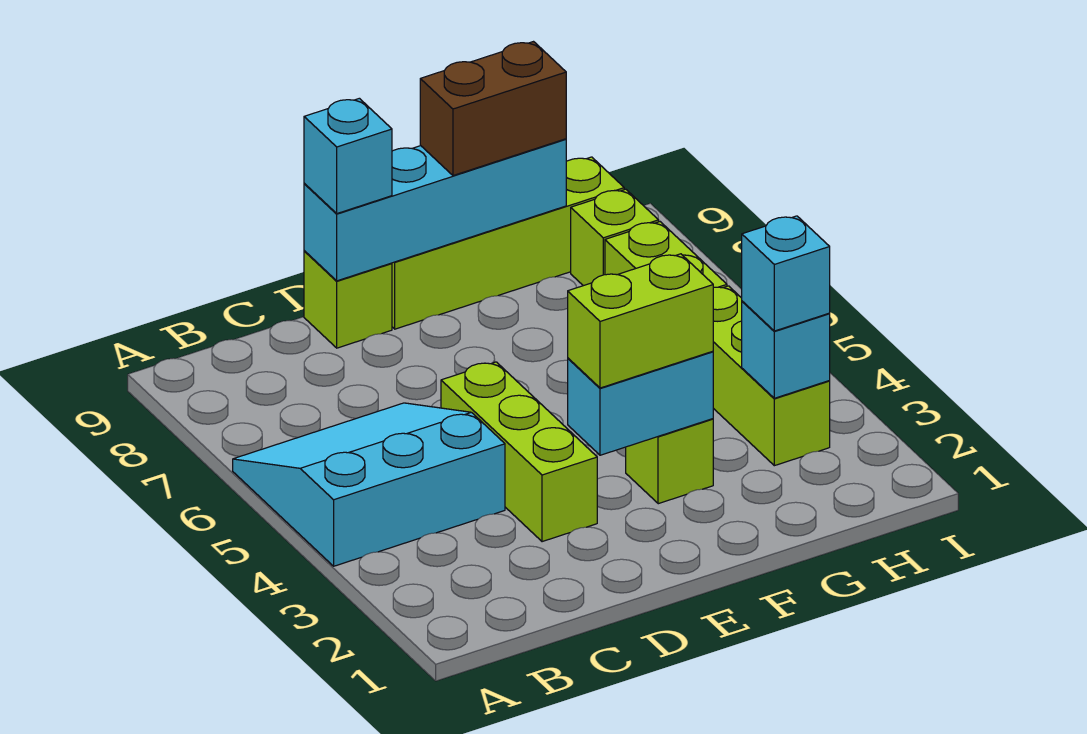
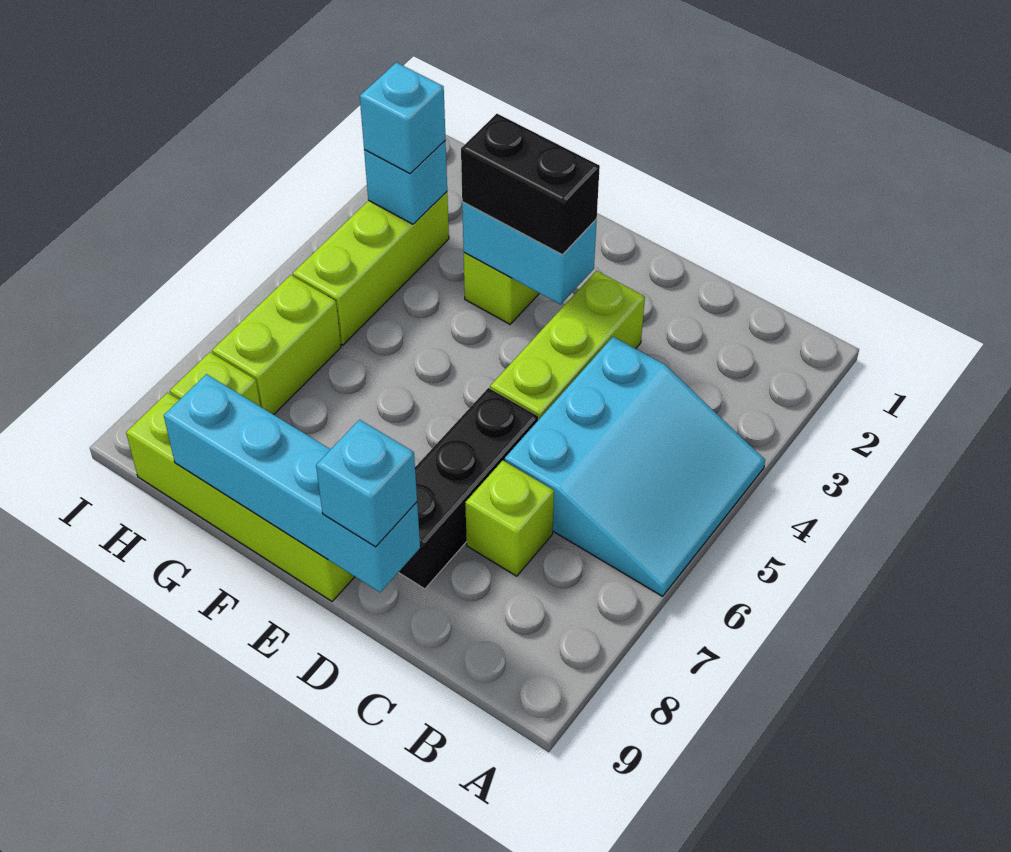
cyan 3x3 slope [233,403,505,566] -> cyan 3x3 slope turned to [505,337,765,596]
none -> black 1x3 brick [398,388,538,589]
lime 1x1 brick [304,251,392,348] -> lime 1x1 brick moved to [465,461,554,576]
lime 1x2 brick [568,254,713,388] -> black 1x2 brick [461,114,600,255]
brown 1x2 brick [420,42,566,176] -> none

